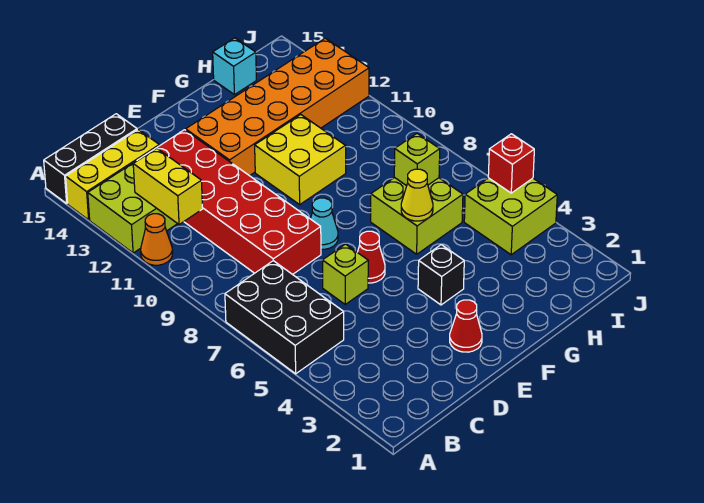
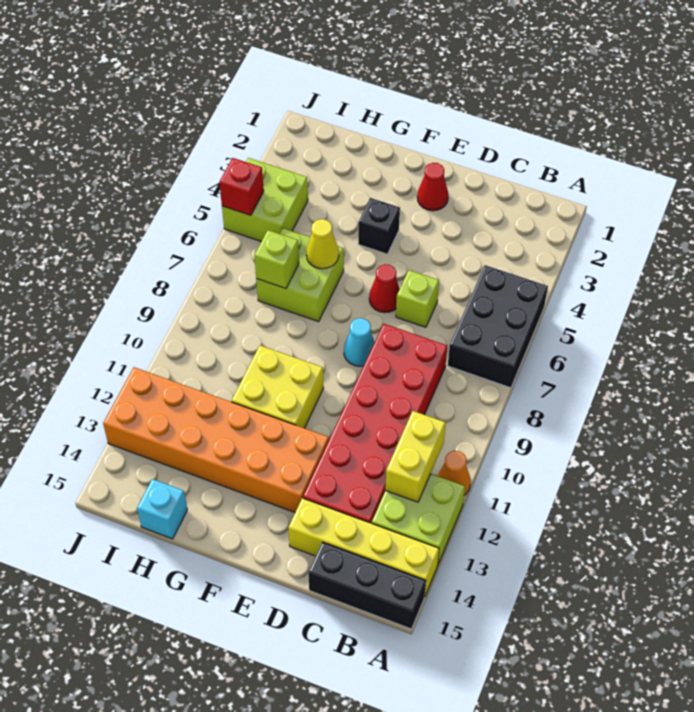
yellow 1x3 brick [66,130,159,220] -> yellow 1x4 brick [288,498,439,597]

